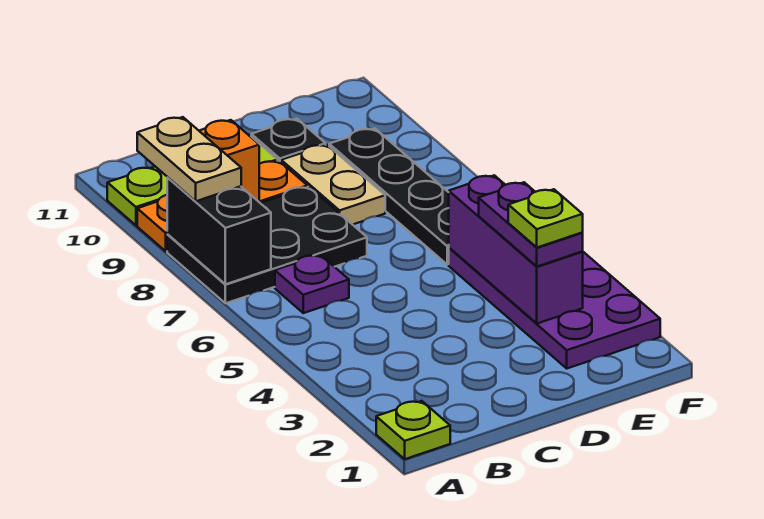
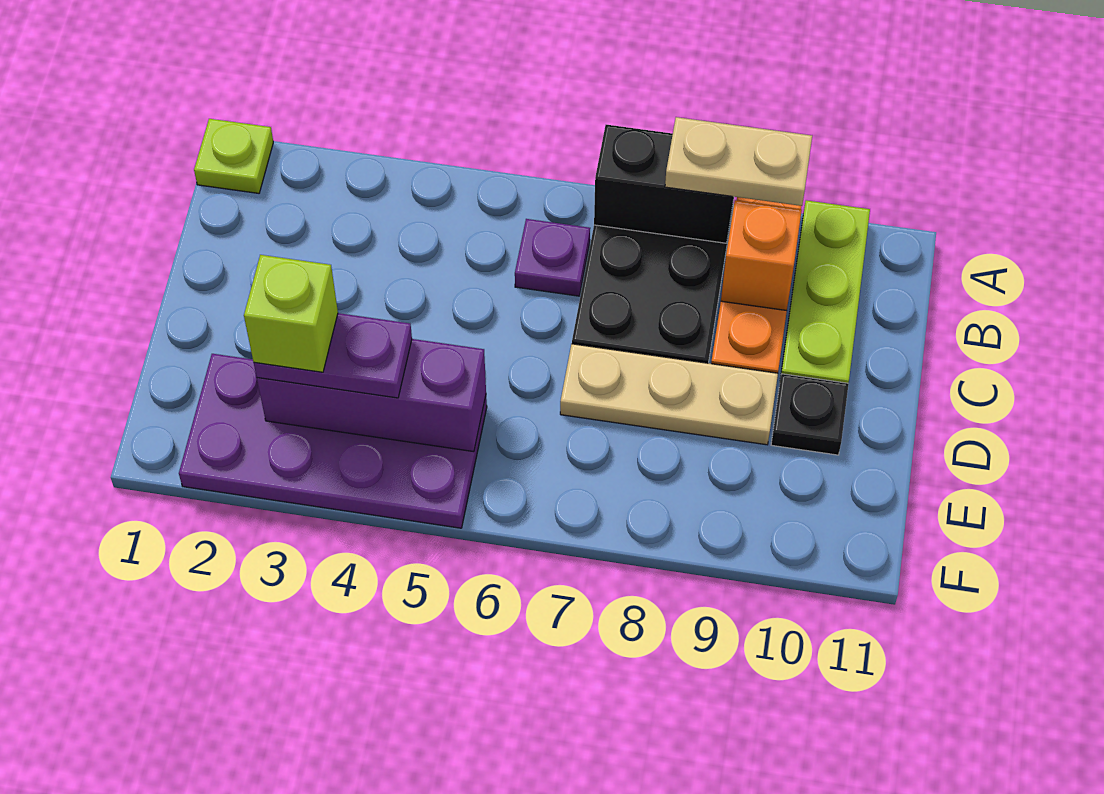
tan 1x2 plate [281,145,385,225] -> tan 1x3 plate [560,344,778,445]
lime 1x1 plate [508,189,583,247] -> lime 1x1 brick [244,255,338,372]
black 1x4 plate [329,128,449,265] -> none

